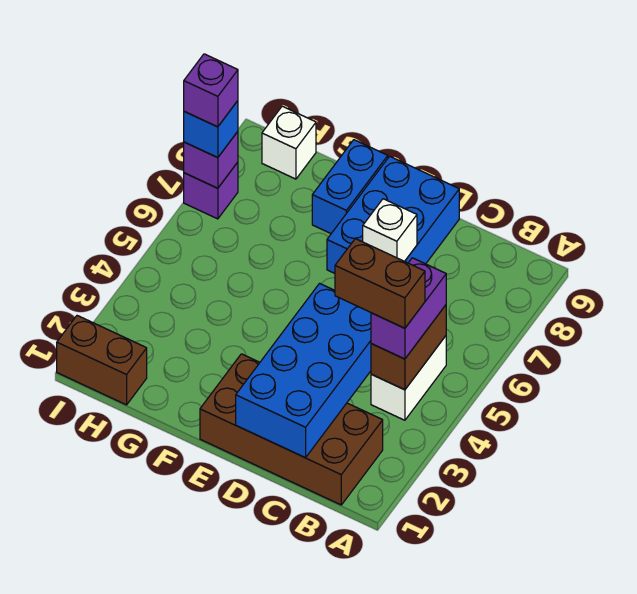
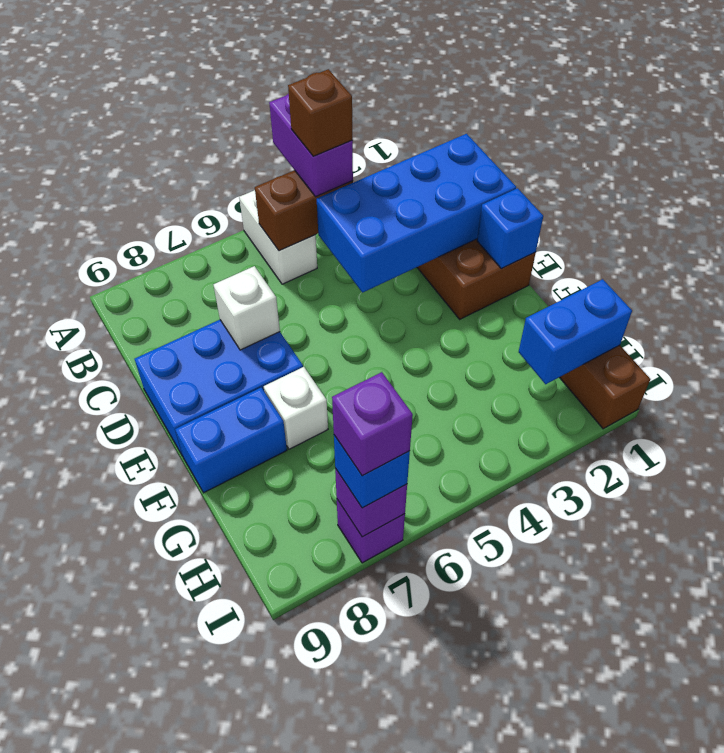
white 1x2 brick [371,336,446,420] -> white 1x2 brick turned to [239,190,317,284]
purple 1x2 brick [371,258,446,359] -> purple 1x2 brick turned to [269,94,353,197]
brown 1x2 brick [335,239,425,328] -> brown 1x1 brick [288,69,352,156]
none -> blue 1x1 brick [477,188,543,269]
none -> blue 1x2 brick [519,279,632,384]
white 1x1 brick [262,106,316,179] -> white 1x1 brick moved to [264,367,328,449]

